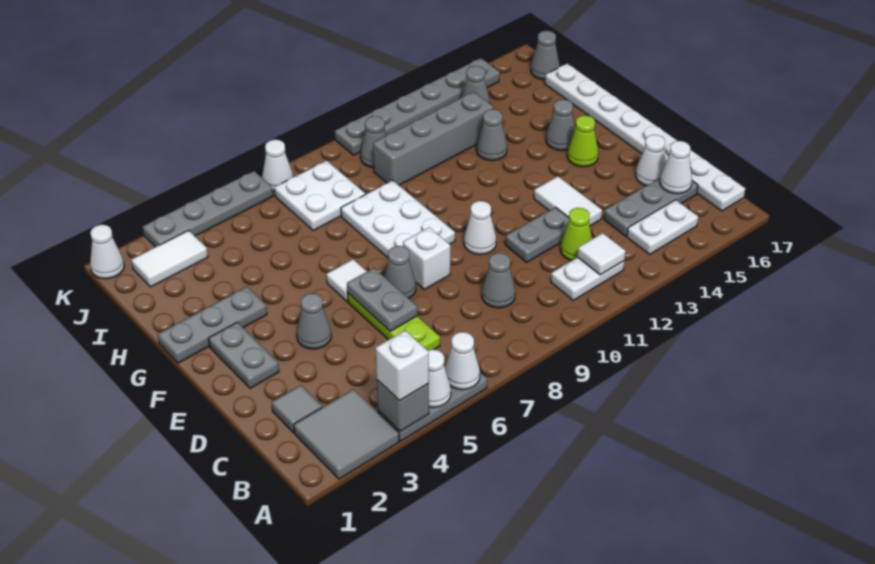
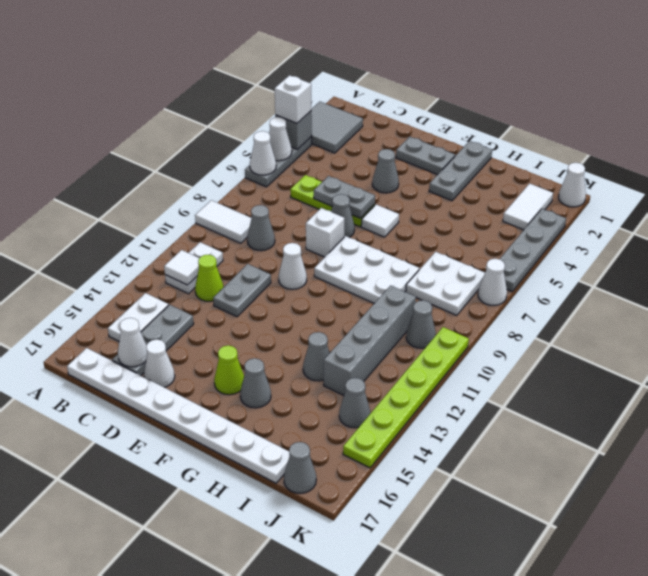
grey 1x1 tile [272,385,322,433] -> none
white 1x2 tile [534,176,602,226] -> white 1x2 tile moved to [195,200,252,243]
grey 1x6 plate [335,58,500,155] -> lime 1x6 plate [343,327,469,468]

